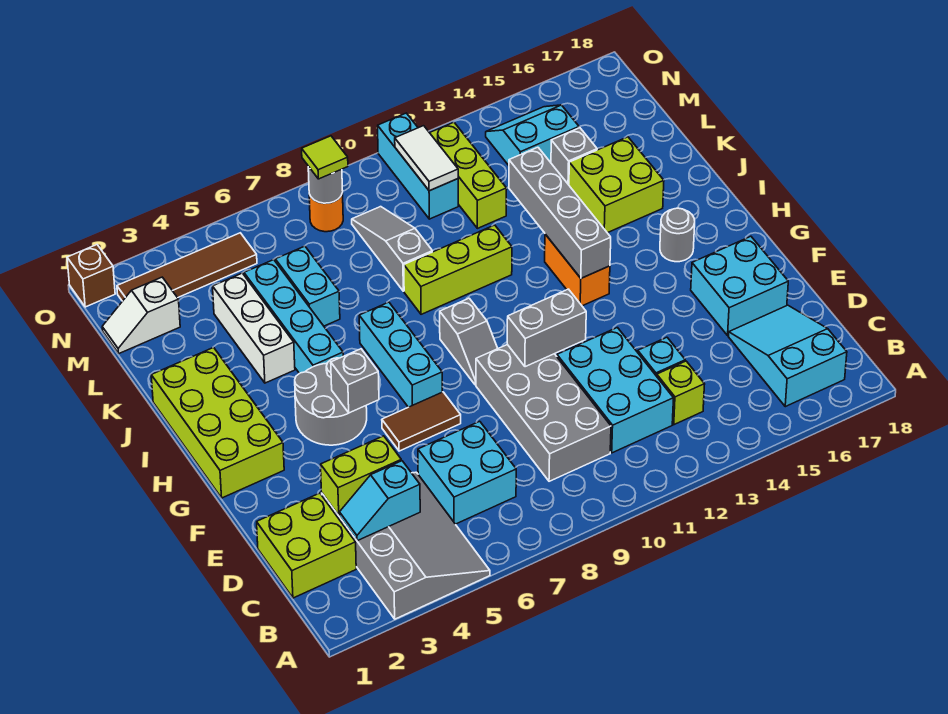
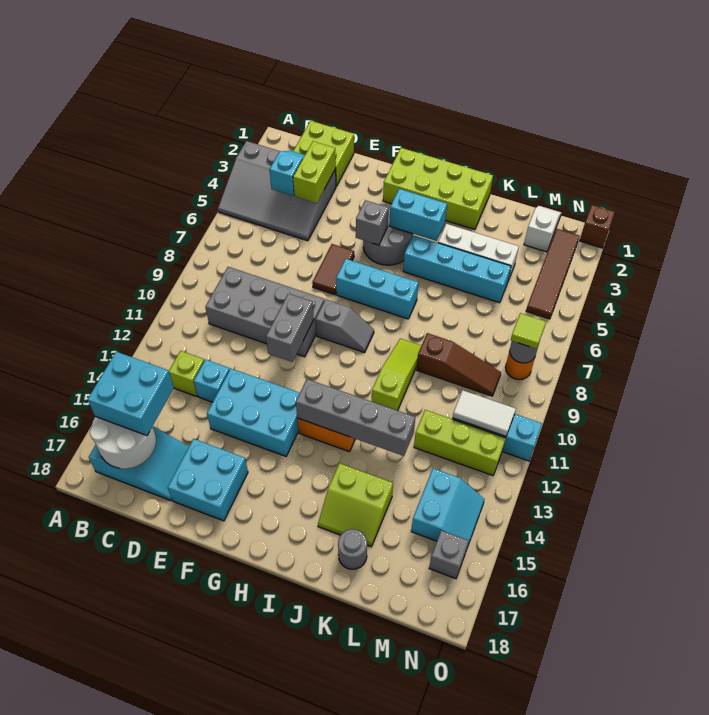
none -> white 2x2 round brick [90,416,156,469]
cyan 2x2 brick [418,421,516,524] -> cyan 2x2 brick moved to [88,352,174,436]
cyan 2x3 brick [557,328,674,453] -> cyan 2x3 brick moved to [207,369,300,456]
grey 1x2 slope [440,298,498,385] -> grey 1x2 slope turned to [316,299,374,353]
grey 1x1 round brick [660,208,695,262] -> grey 1x1 round brick moved to [338,529,367,569]
lime 1x3 brick [404,225,512,314] -> lime 1x3 slope [372,338,421,411]
lime 2x2 brick [569,137,664,233] -> lime 2x2 slope [318,463,393,547]
cyan 1x2 brick [275,246,340,326] -> cyan 1x2 brick moved to [389,189,447,241]
grey 1x3 slope [352,207,432,291] -> brown 1x3 slope [416,333,501,396]
grey 1x1 brick [551,128,597,185] -> grey 1x1 brick moved to [429,530,468,579]

